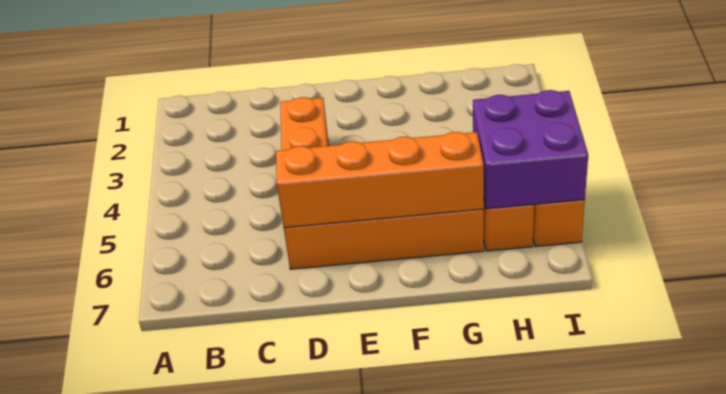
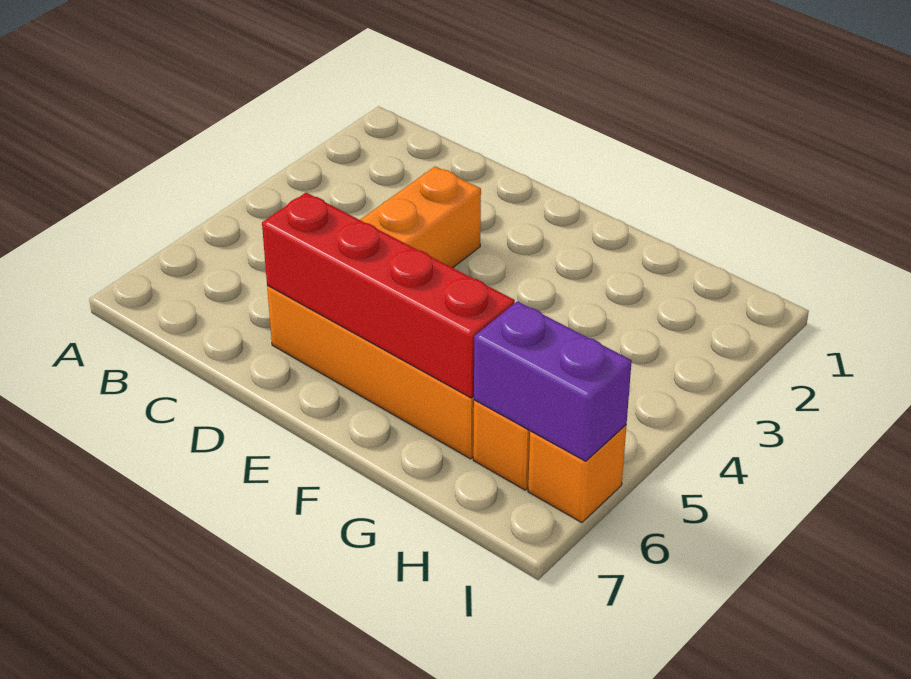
orange 1x4 brick [276,132,484,228] -> red 1x4 brick [262,193,515,398]
purple 2x2 brick [473,90,588,209] -> purple 1x2 brick [474,301,632,461]

